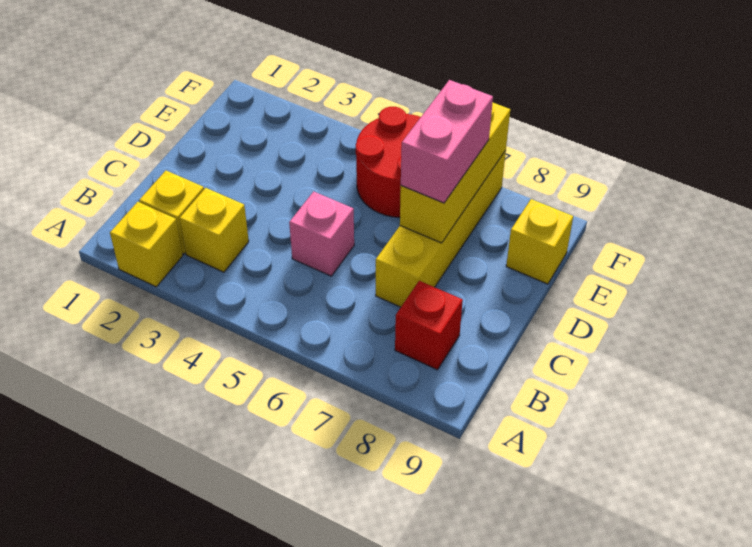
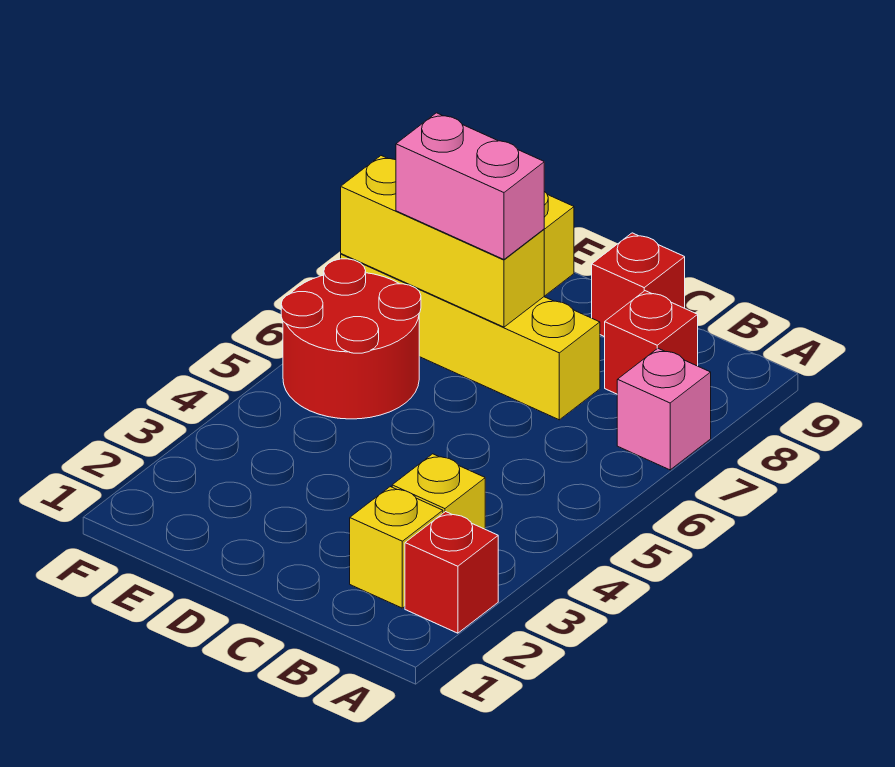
yellow 1x1 brick [110,202,183,287] -> red 1x1 brick [405,512,498,633]
pink 1x1 brick [289,191,354,276] -> pink 1x1 brick moved to [617,348,711,470]
none -> red 1x1 brick [592,233,685,337]

